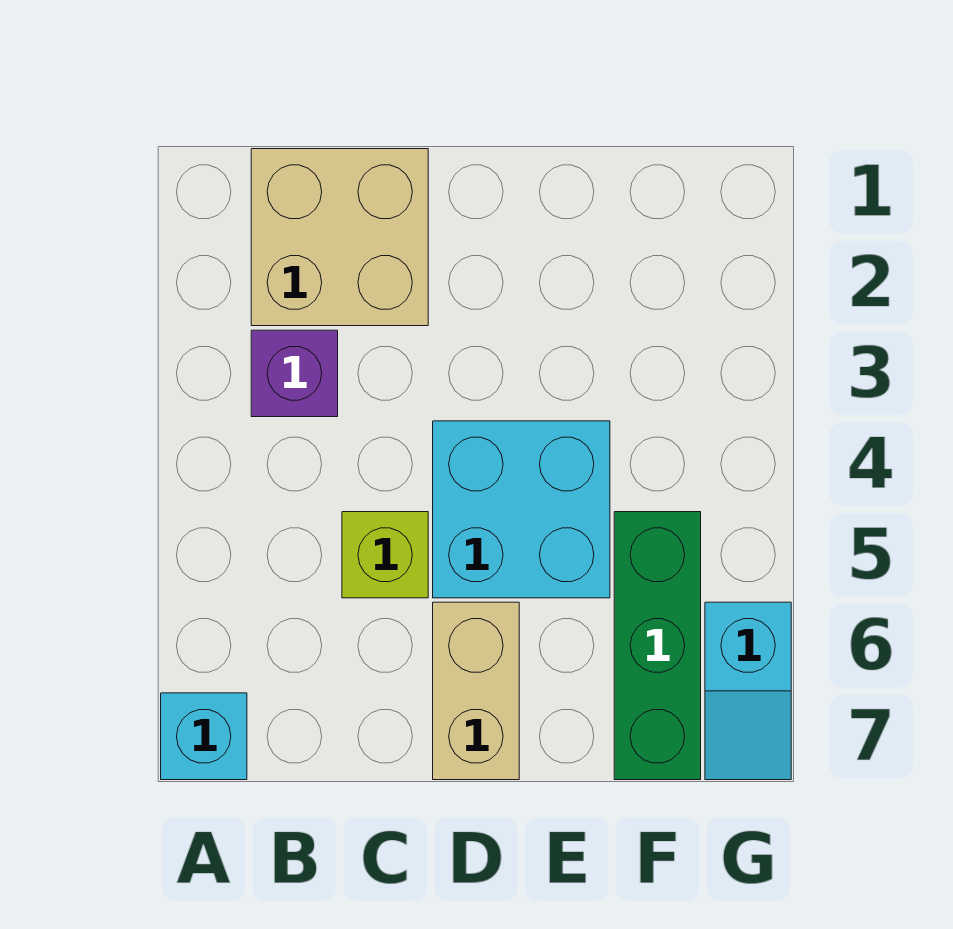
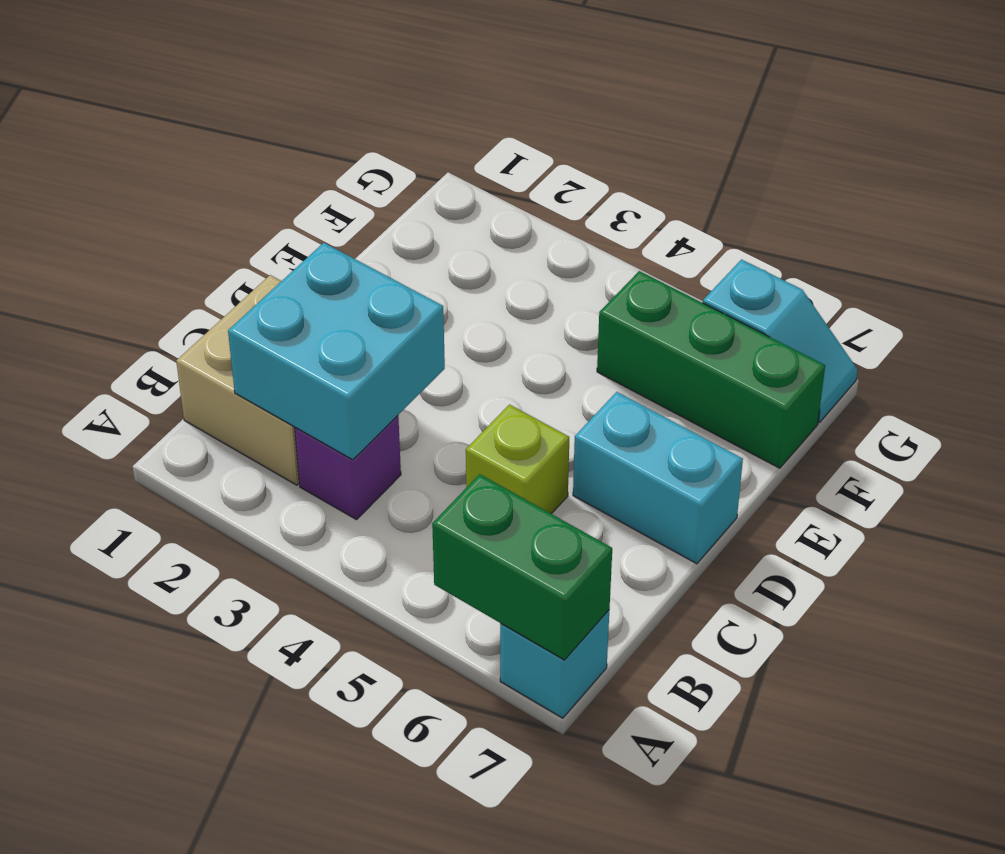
none -> green 1x2 brick [432,474,612,660]
cyan 2x2 brick [433,421,610,598] -> cyan 2x2 brick moved to [228,243,445,460]
tan 1x2 brick [433,602,519,780] -> cyan 1x2 brick [573,392,743,564]

